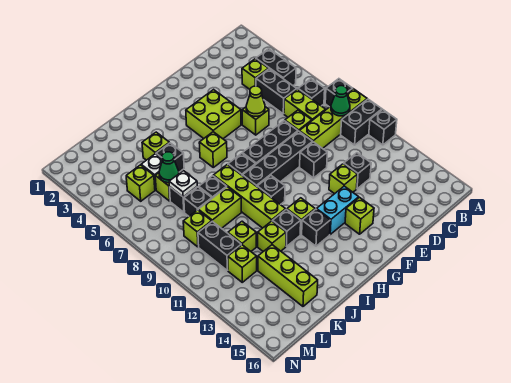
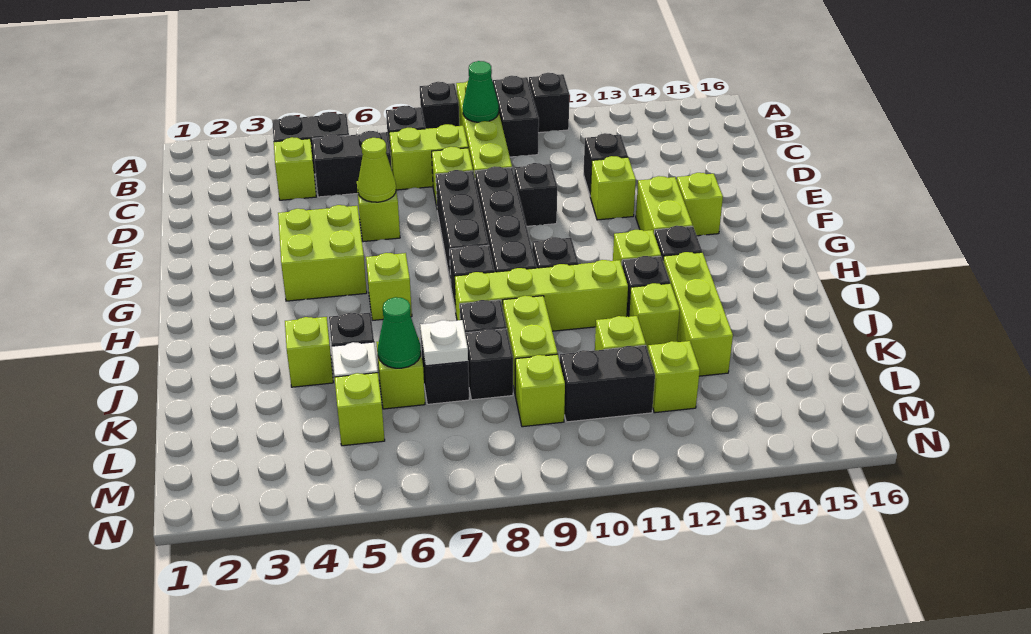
cyan 1x2 brick [317,186,359,234] -> lime 1x2 brick [636,176,693,233]
lime 1x3 brick [258,245,318,306] -> lime 1x3 brick turned to [663,252,733,376]

